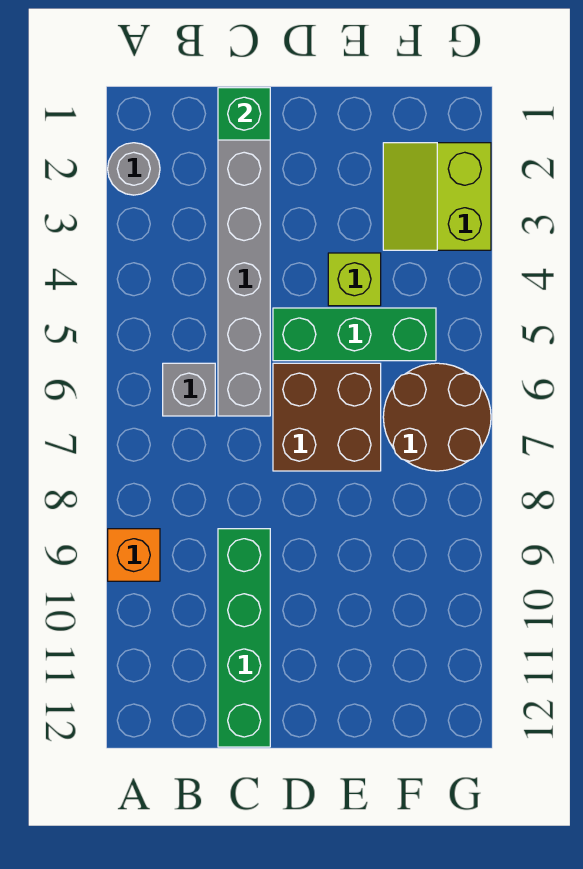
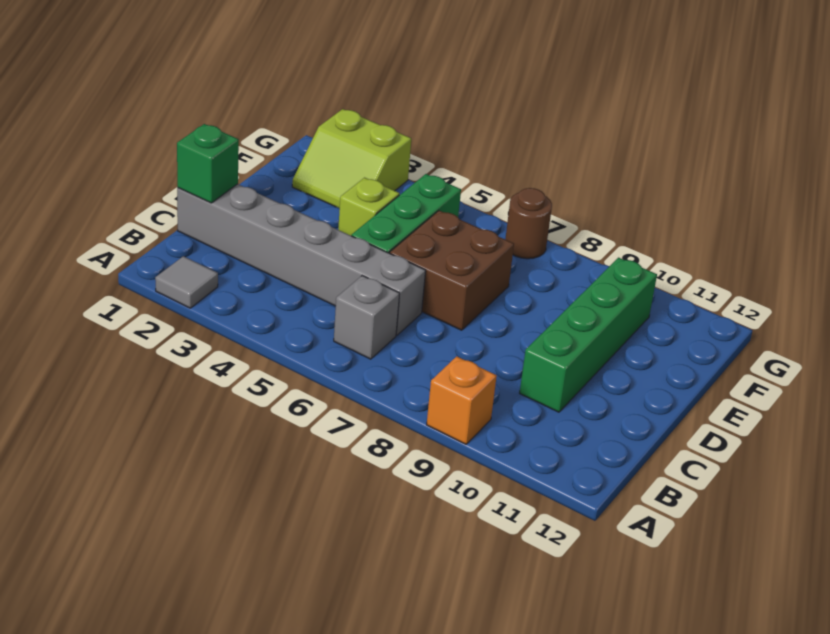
grey 1x1 round brick [108,143,160,195] -> grey 1x1 tile [155,256,218,308]
green 1x4 brick [218,529,270,747] -> green 1x4 brick turned to [520,258,657,412]
brown 2x2 round brick [383,363,491,471] -> brown 1x1 round brick [505,188,552,259]

